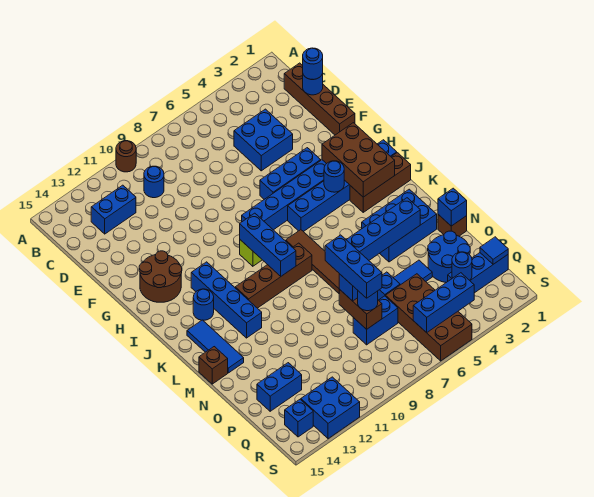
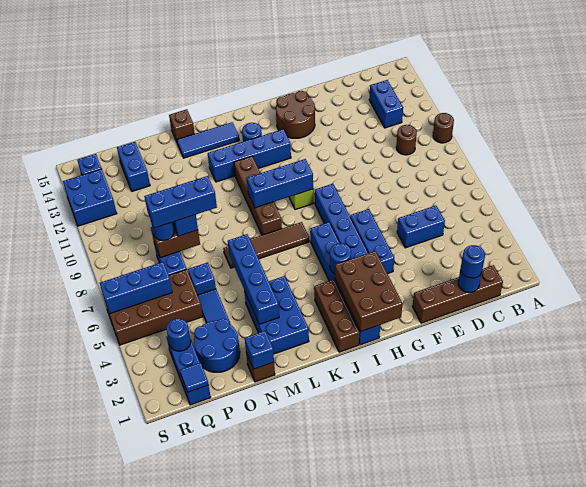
blue 1x1 round brick [144,166,164,198] -> brown 1x1 round brick [396,125,417,155]
blue 2x2 brick [234,109,293,171] -> blue 1x2 brick [397,206,445,248]
brown 2x3 brick [322,123,395,197] -> brown 2x3 brick turned to [335,251,402,332]
blue 1x3 brick [413,273,474,333] -> blue 1x3 brick turned to [100,262,172,314]

